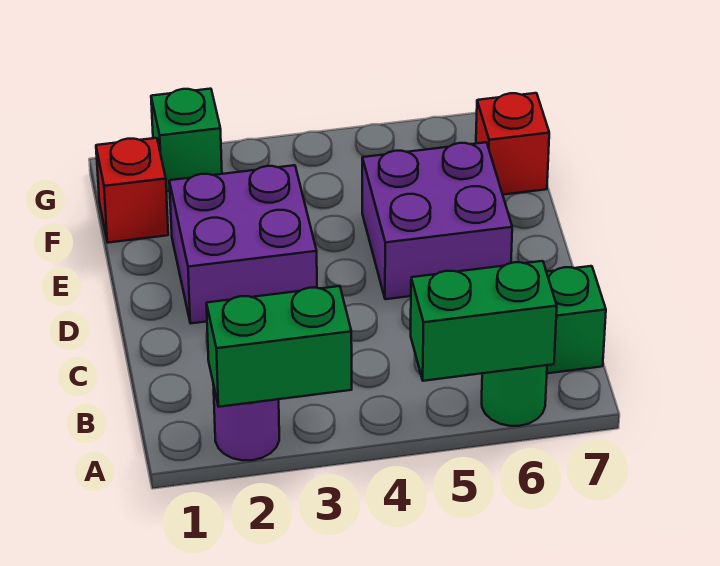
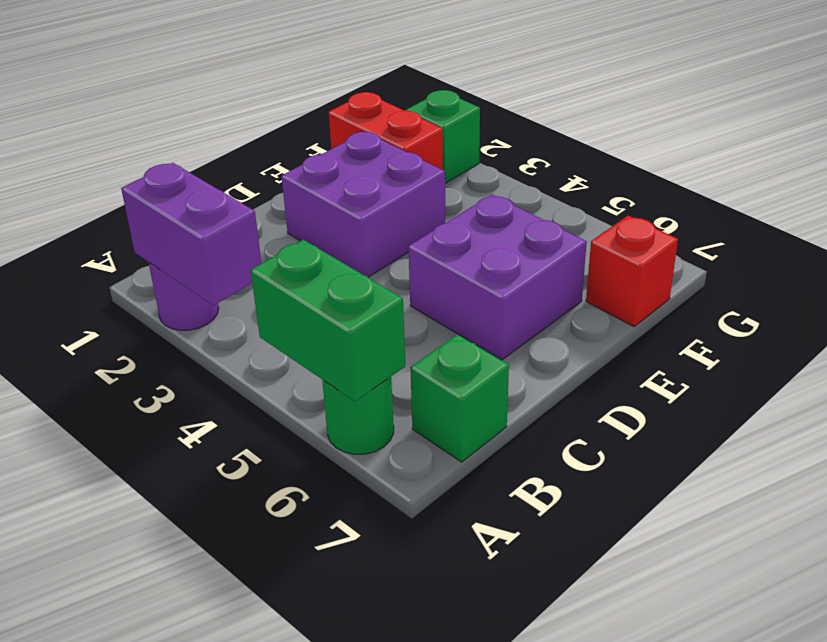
green 1x2 brick [206,286,352,407] -> purple 1x2 brick [121,163,262,306]
red 1x1 brick [96,138,168,243] -> red 1x2 brick [329,92,443,170]

